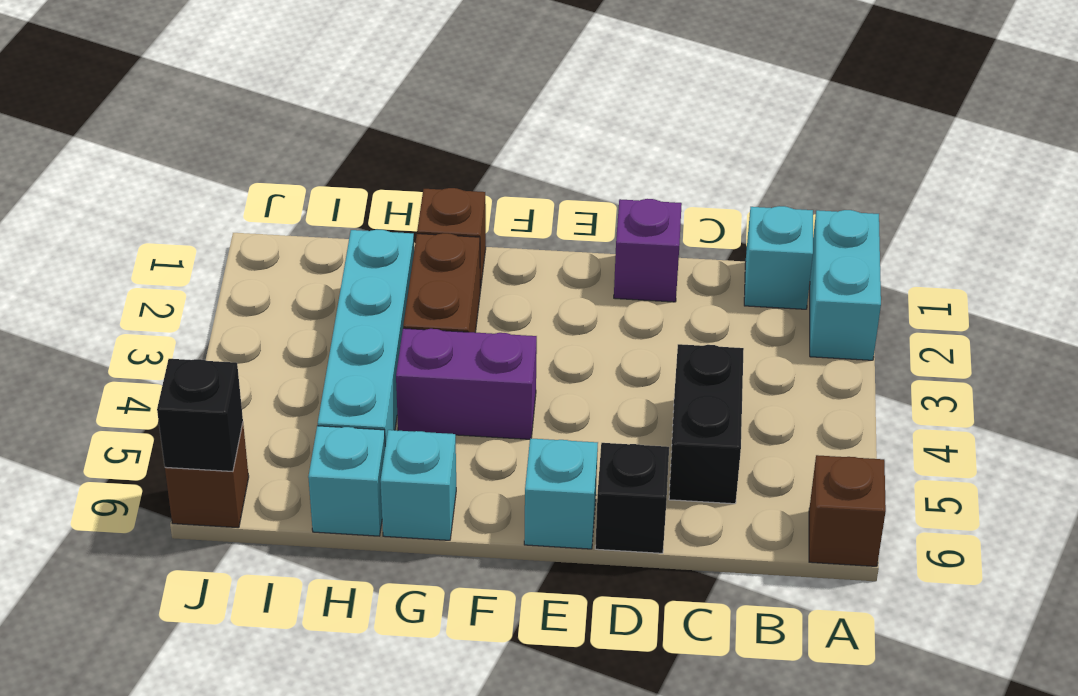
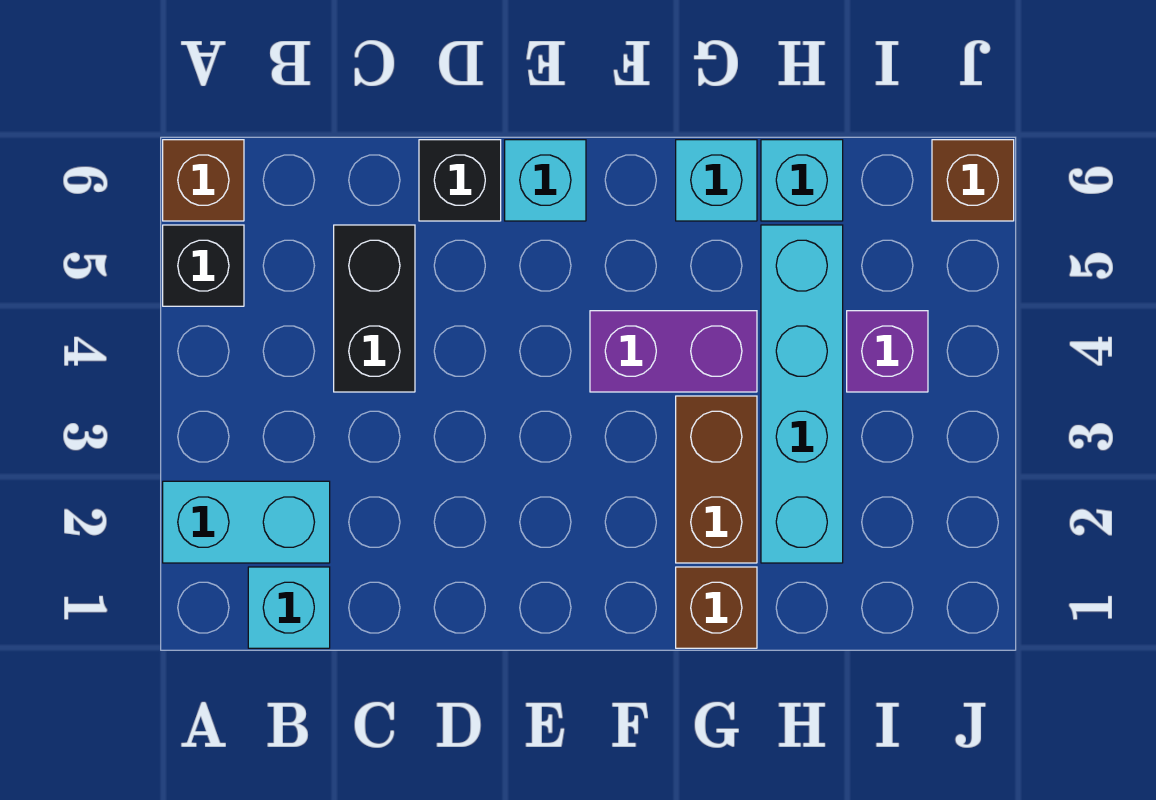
cyan 1x2 brick [810,210,881,360] -> cyan 1x2 brick turned to [163,481,330,563]
purple 1x1 brick [614,199,682,302] -> purple 1x1 brick moved to [847,311,928,392]
black 1x1 brick [157,359,243,471] -> black 1x1 brick moved to [163,225,244,306]

